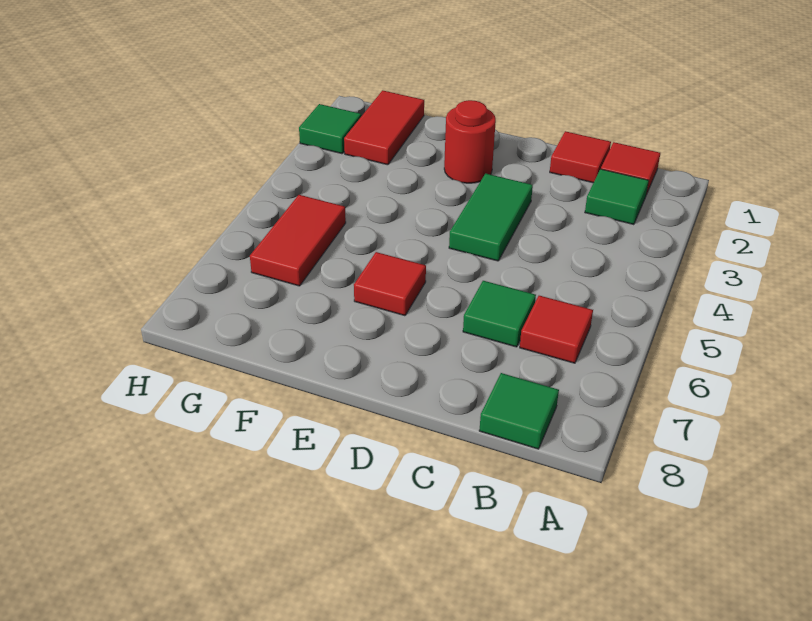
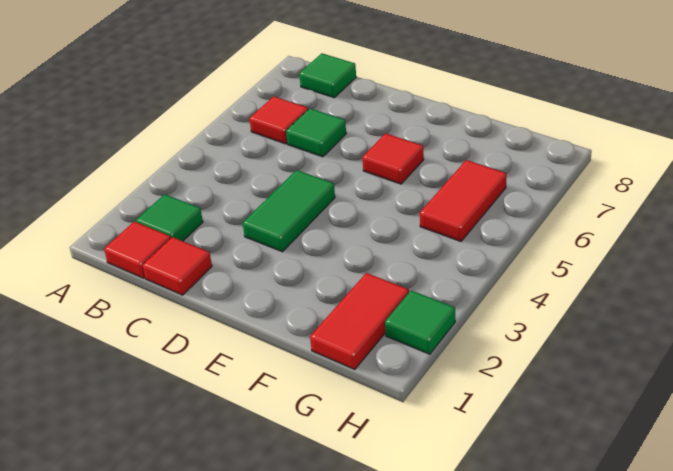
red 1x1 round brick [444,100,496,183] -> none

